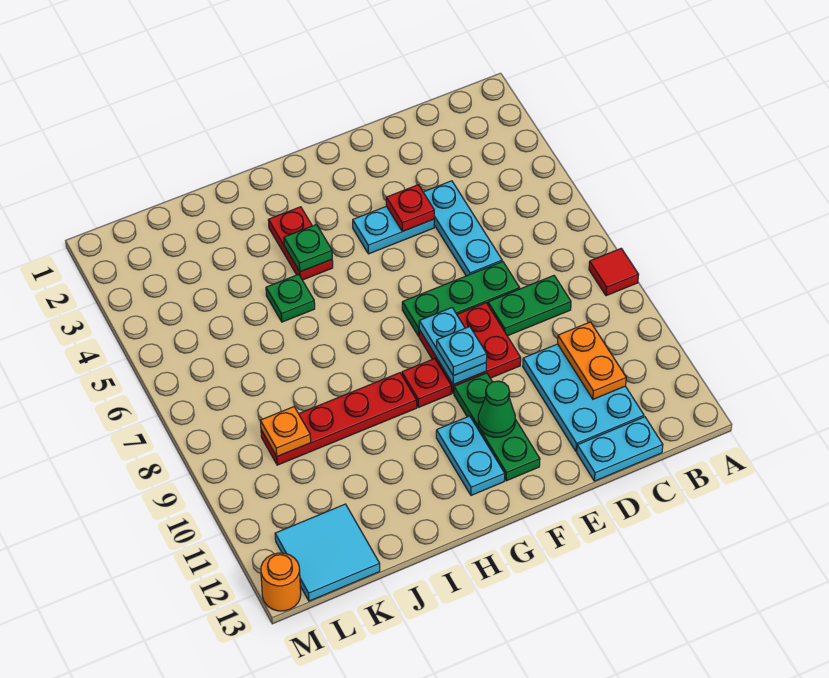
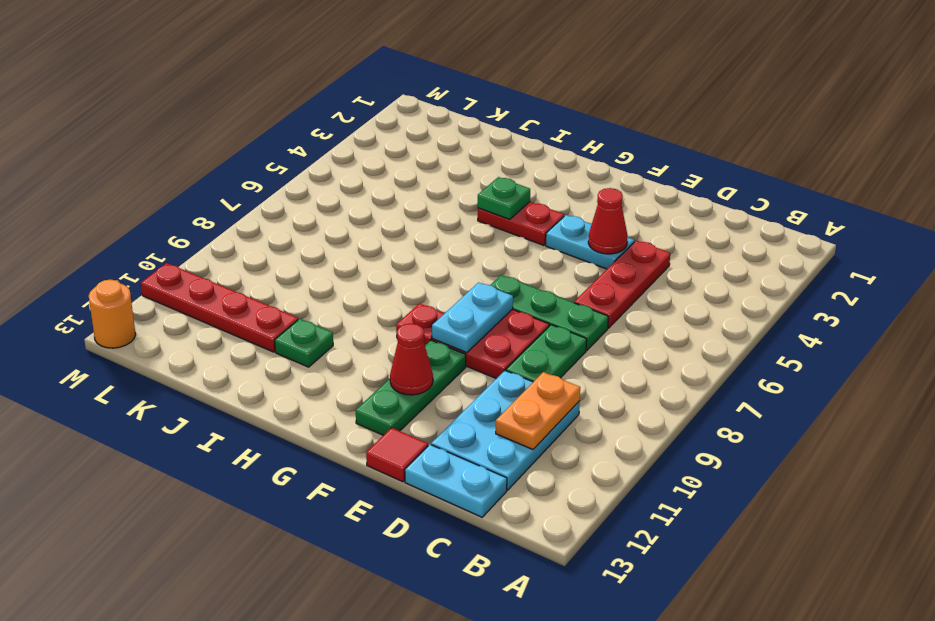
red 1x1 tile [589,248,639,296] -> red 1x1 tile moved to [366,428,428,482]
green 1x2 plate [488,276,571,336] -> green 1x2 plate turned to [506,325,587,382]
cyan 1x3 plate [423,181,502,276] -> red 1x3 plate [574,241,670,328]
red 1x1 plate [386,185,434,232] -> red 1x1 cone [588,188,628,254]
cyan 1x1 plate [437,327,487,376] -> none
green 1x1 cone [478,381,515,437] -> red 1x1 cone [390,323,433,395]
cyan 1x2 plate [436,416,505,495] -> none
red 1x2 plate [268,207,333,280] -> red 1x2 plate turned to [478,202,564,245]
red 1x4 plate [261,373,417,465] -> red 1x4 plate moved to [141,263,298,352]
green 1x1 plate [266,274,315,322] -> green 1x1 plate moved to [275,319,333,367]
orange 1x1 plate [260,407,311,456] -> none
cyan 2x2 tile [275,504,380,601] -> none

